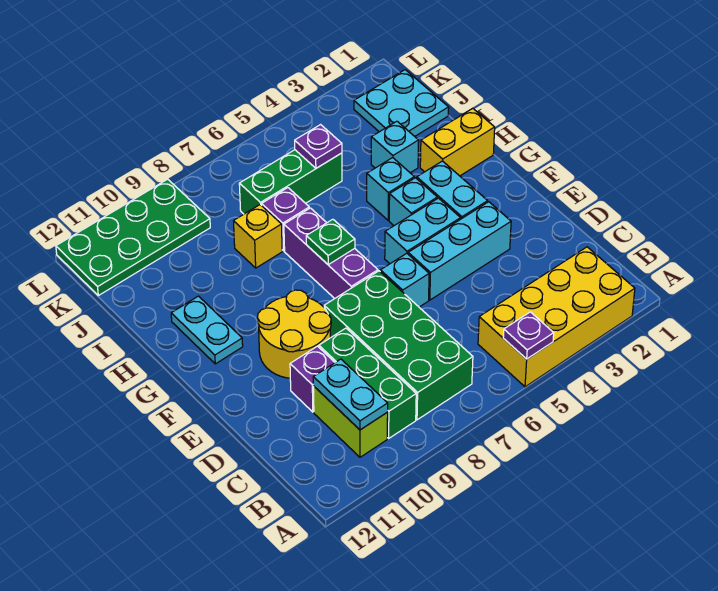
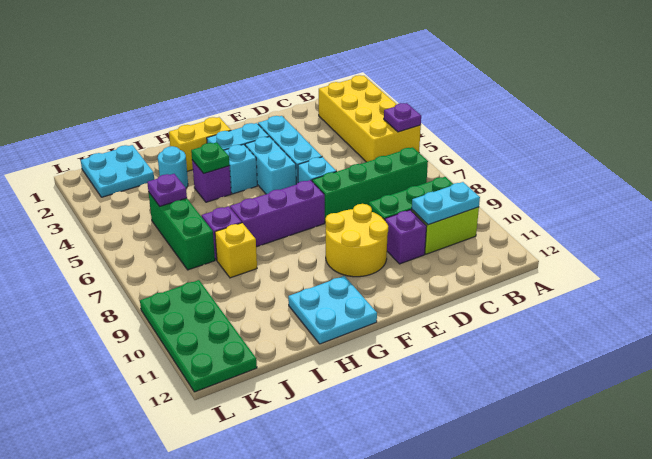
green 2x4 brick [324,271,473,420] -> green 1x4 brick [312,147,428,218]
green 1x1 plate [306,219,355,265] -> green 1x1 plate moved to [191,142,229,173]
cyan 1x2 plate [171,296,243,364] -> cyan 2x2 plate [288,276,377,344]
yellow 1x2 brick [420,108,495,176] -> yellow 1x2 brick turned to [169,117,231,171]
cyan 1x1 brick [367,158,414,220] -> purple 1x1 brick [192,160,231,202]
cyan 1x1 brick [371,121,419,173] -> cyan 1x1 round brick [158,146,188,188]

